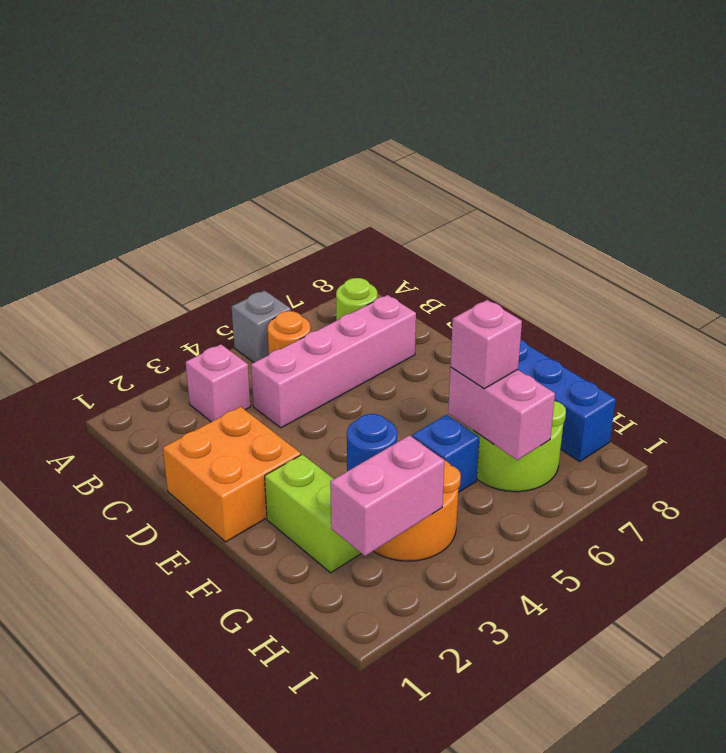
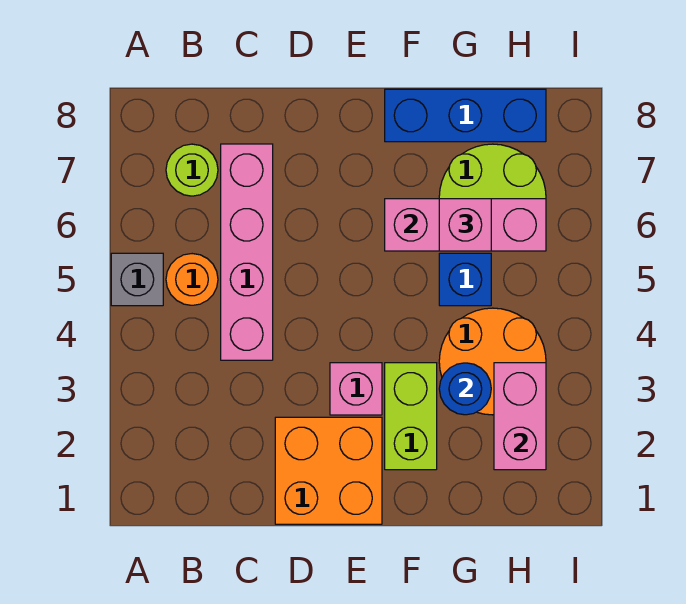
pink 1x1 brick [186,344,250,422] -> pink 1x1 brick moved to [330,363,382,415]
lime 1x2 brick [265,454,361,573] -> lime 1x2 brick turned to [385,363,437,470]
pink 1x2 brick [448,367,555,460] -> pink 1x3 brick [385,199,546,251]

